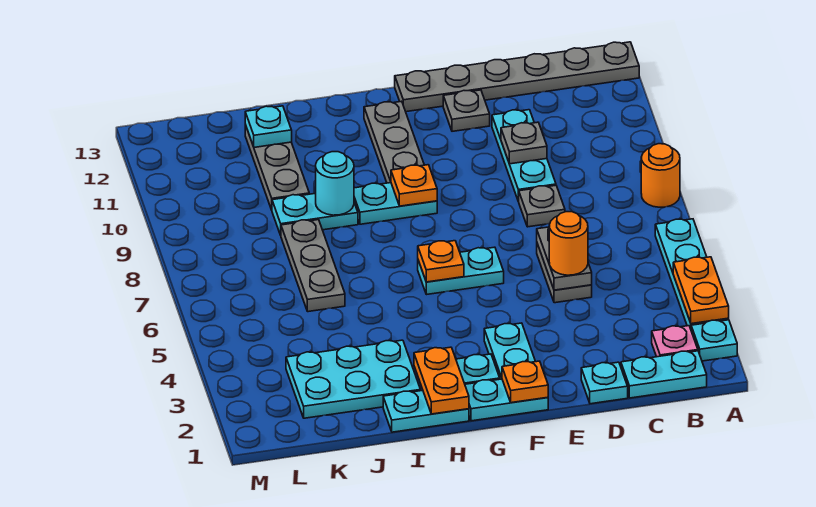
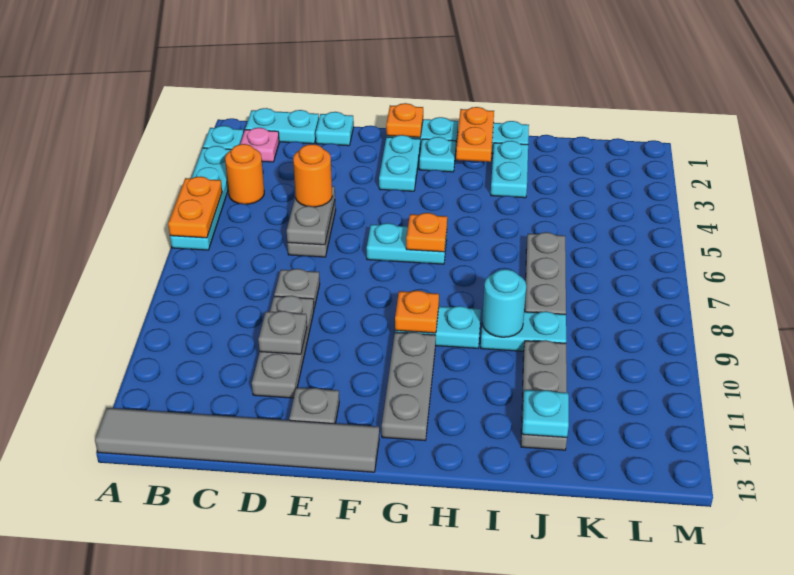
orange 1x2 plate [673,257,729,324] -> orange 1x2 plate moved to [168,176,222,238]
orange 1x1 round brick [641,144,680,207] -> orange 1x1 round brick moved to [225,144,264,204]
grey 1x6 plate [395,42,639,112] -> grey 1x6 tile [95,408,379,472]
cyan 1x3 plate [492,110,556,201] -> grey 1x3 plate [252,296,314,398]
cyan 2x3 plate [286,340,420,418] -> cyan 1x2 plate [491,141,528,198]

